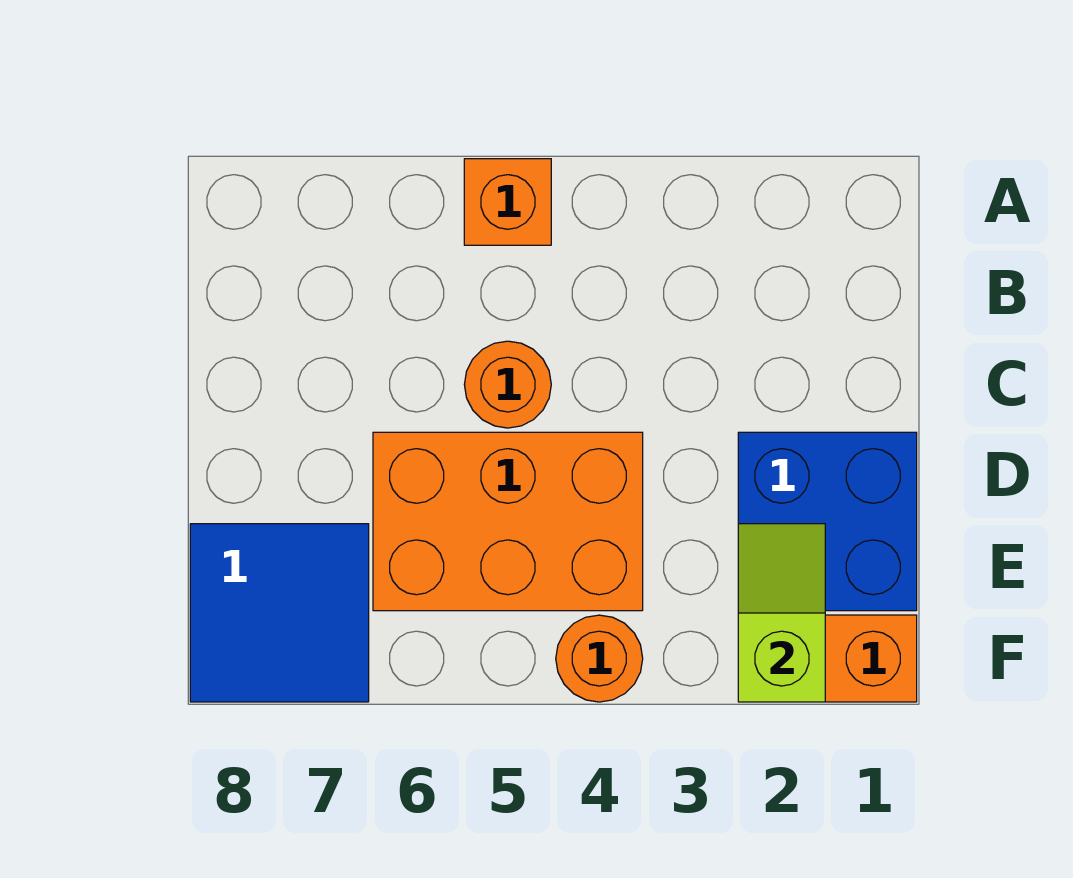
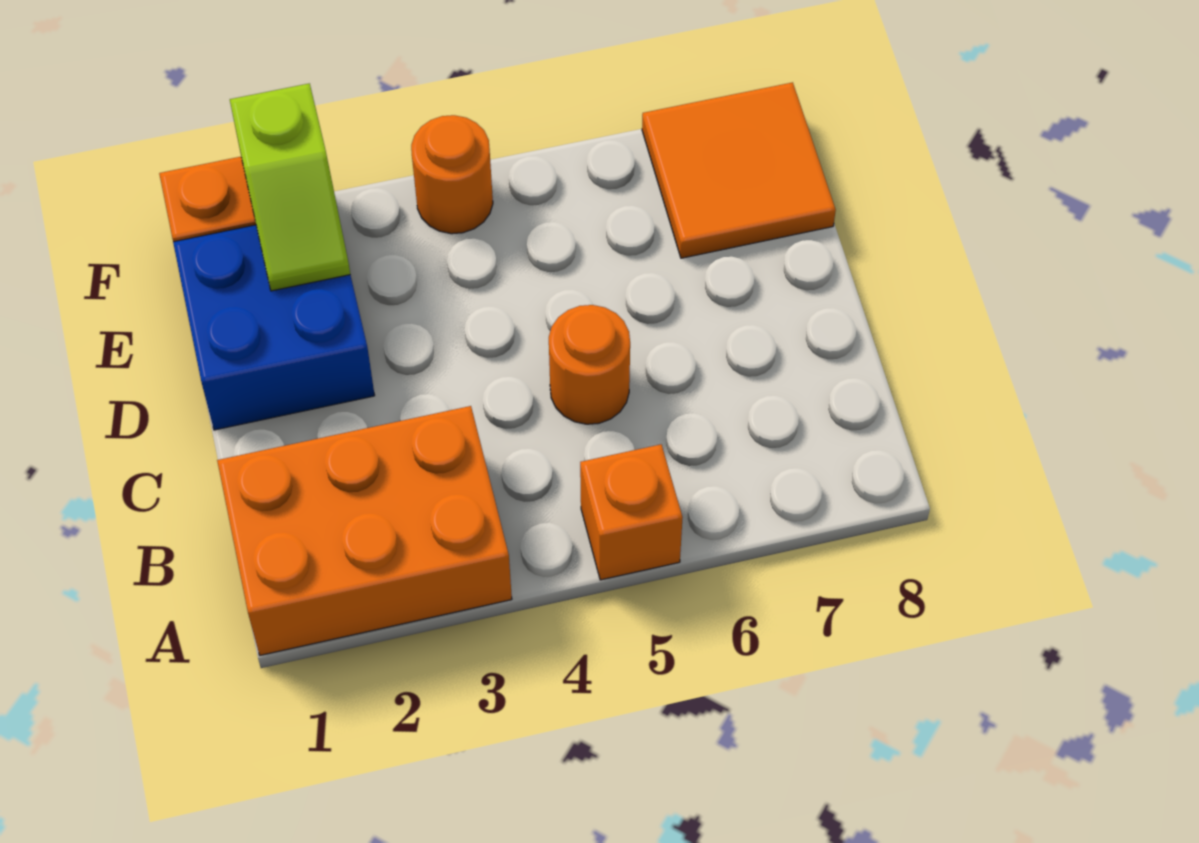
orange 2x3 brick [373,432,643,611] -> orange 2x3 brick moved to [217,406,512,655]
blue 2x2 tile [190,524,369,702] -> orange 2x2 tile [642,82,836,258]

